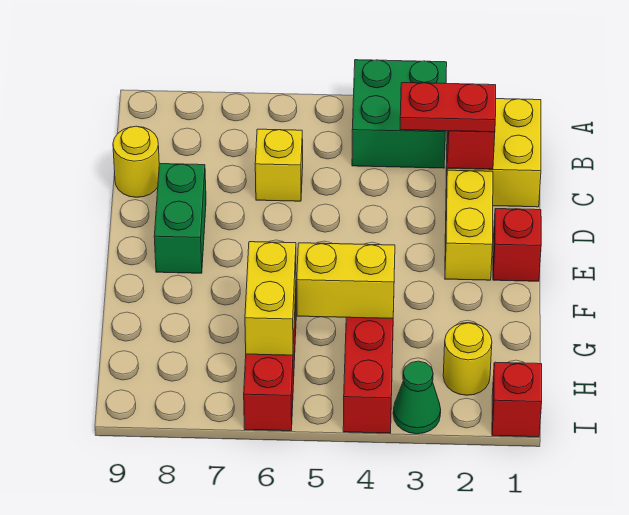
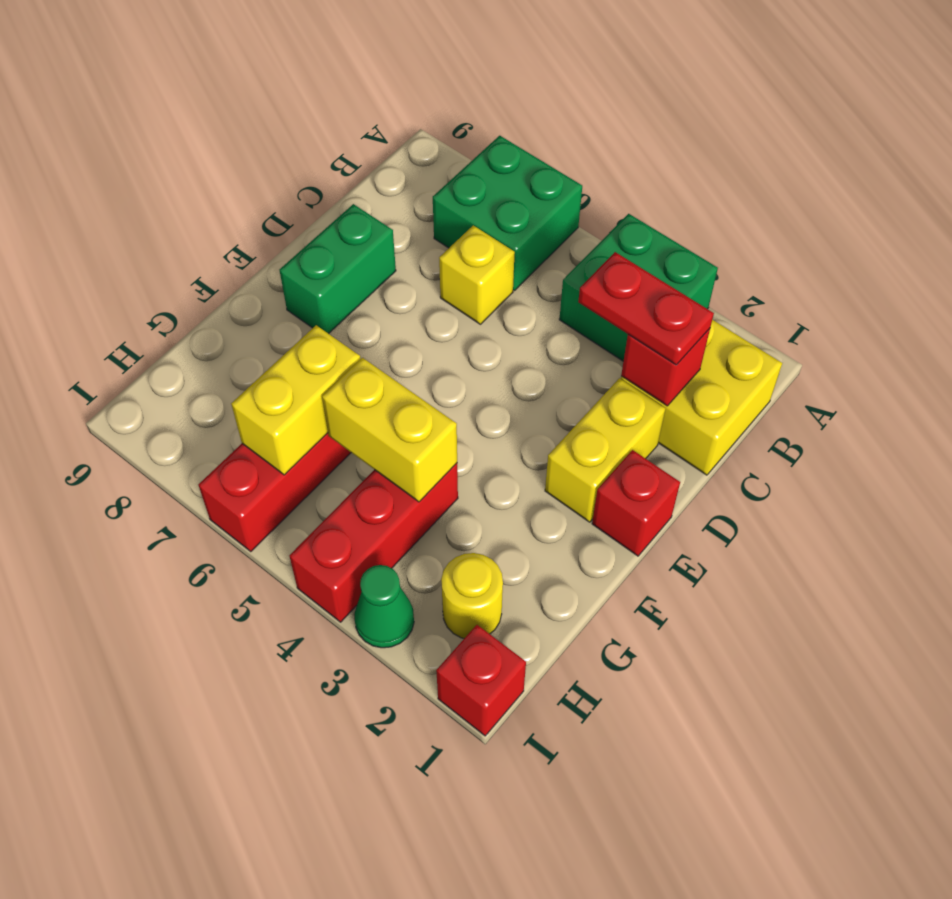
none -> green 2x2 brick [433,136,582,291]
yellow 1x1 round brick [113,126,159,197] -> none

